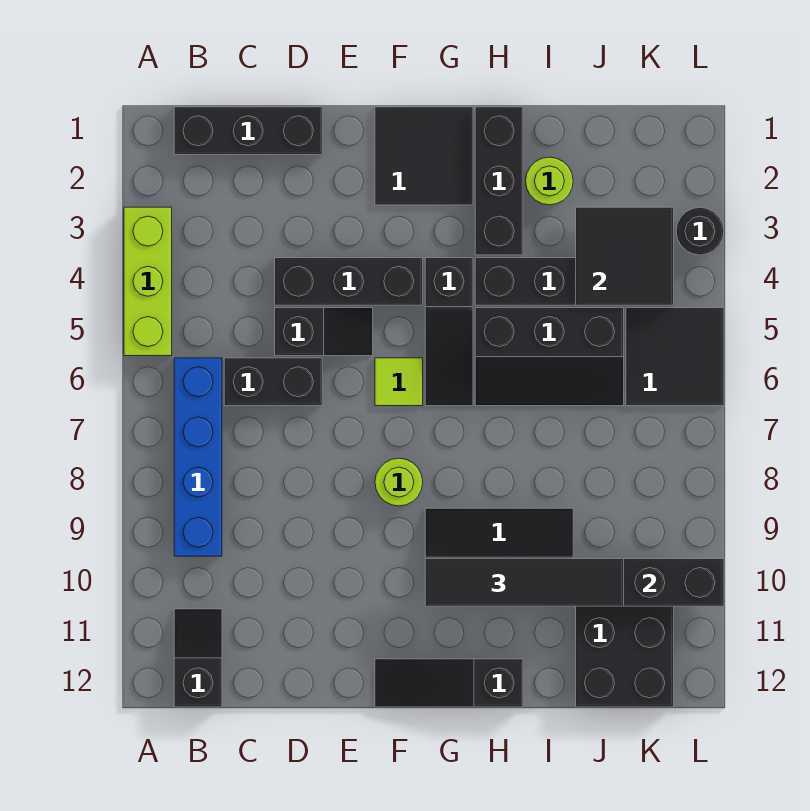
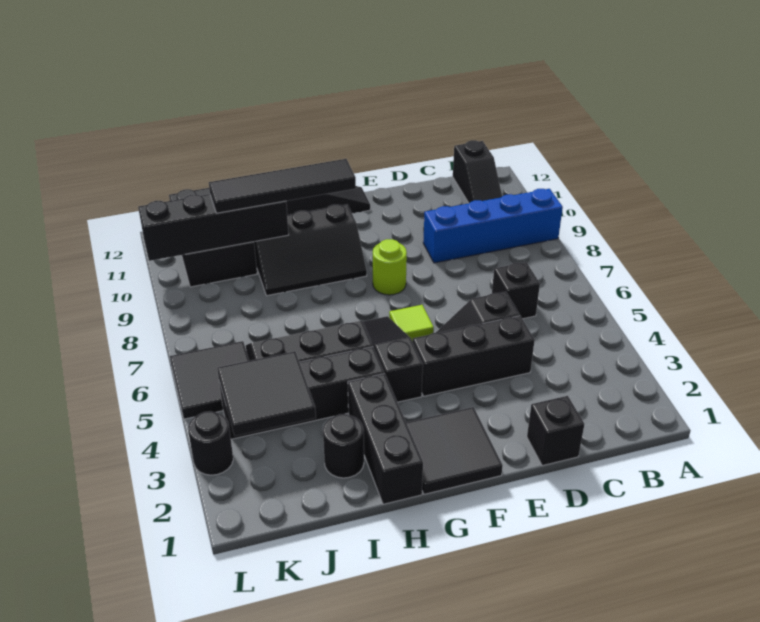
lime 1x3 brick [124,207,172,356] -> none
black 1x3 brick [174,107,322,155] -> black 1x1 brick [527,396,584,466]
blue 1x4 brick [174,358,222,556] -> blue 1x4 brick turned to [423,189,563,263]
black 1x2 brick [224,358,322,406] -> black 1x1 brick [492,262,540,319]
lime 1x1 round brick [526,157,573,205] -> black 1x1 round brick [323,414,364,478]

